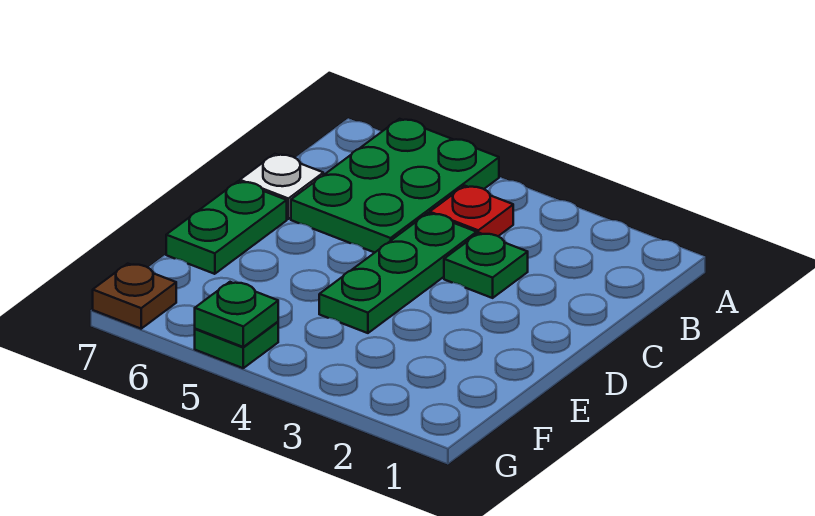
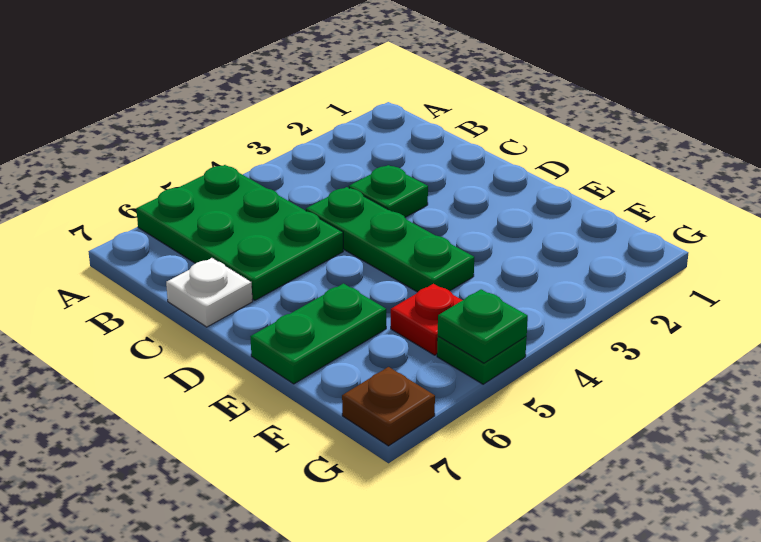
red 1x1 plate [430,186,513,236] -> red 1x1 plate moved to [391,284,462,355]
green 1x2 plate [166,181,287,274] -> green 1x2 plate turned to [250,284,386,384]

